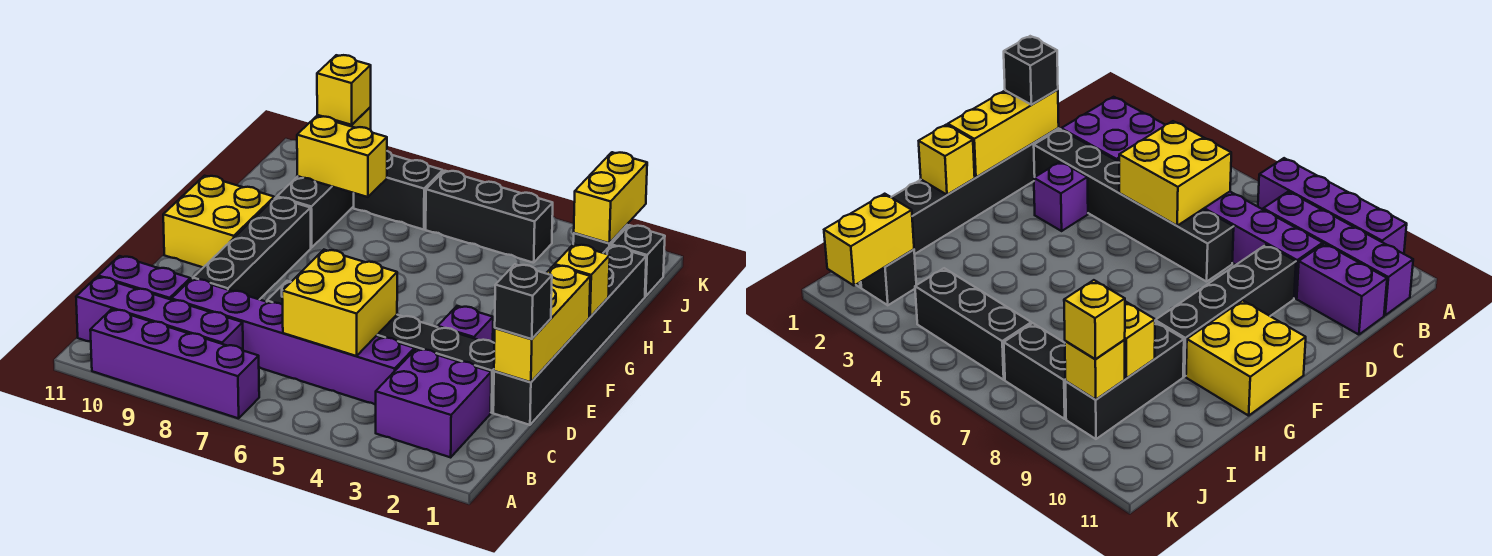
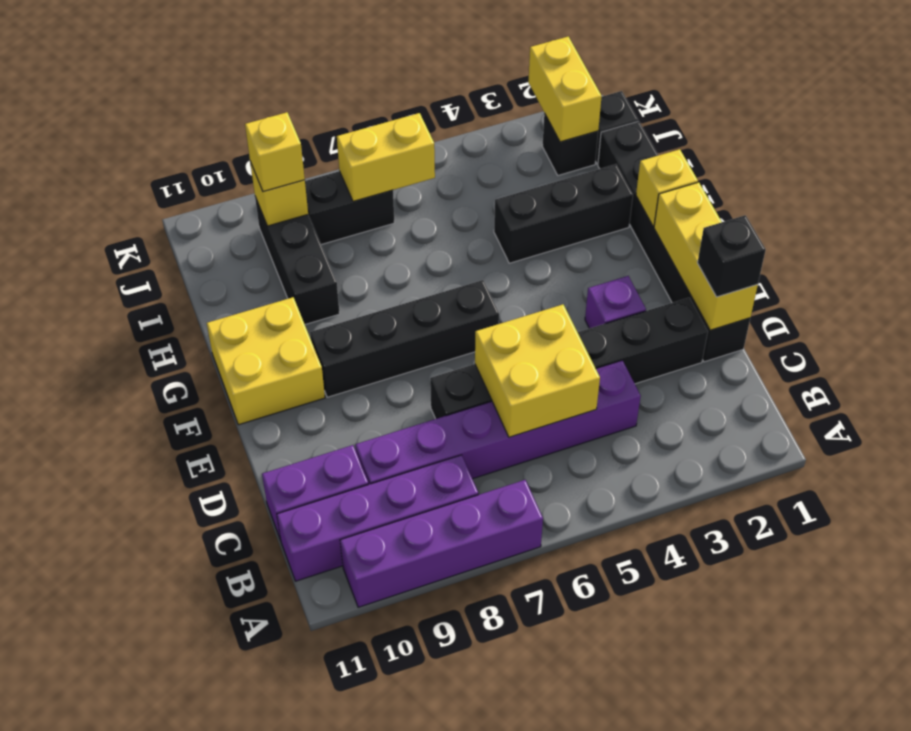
purple 2x2 brick [376,349,491,457] -> none
black 1x4 brick [193,197,311,300] -> black 1x4 brick turned to [310,280,499,397]
yellow 1x2 brick [297,116,387,197] -> yellow 1x2 brick moved to [337,113,435,201]
black 1x3 brick [426,171,553,263] -> black 1x3 brick moved to [494,164,633,263]

